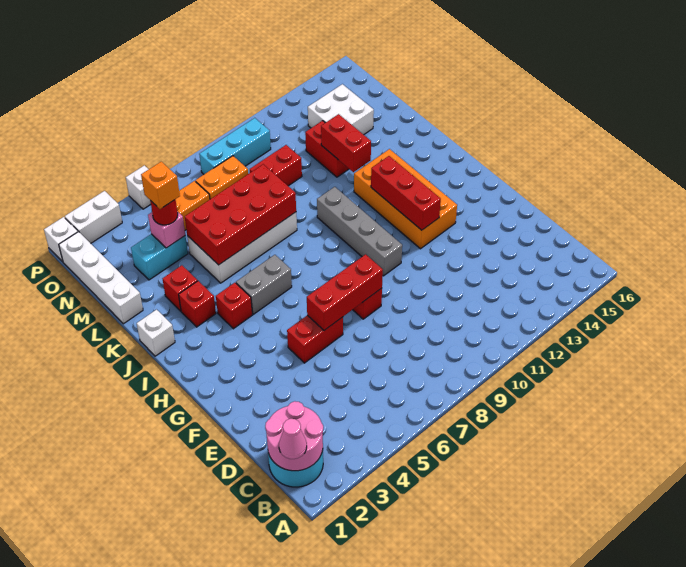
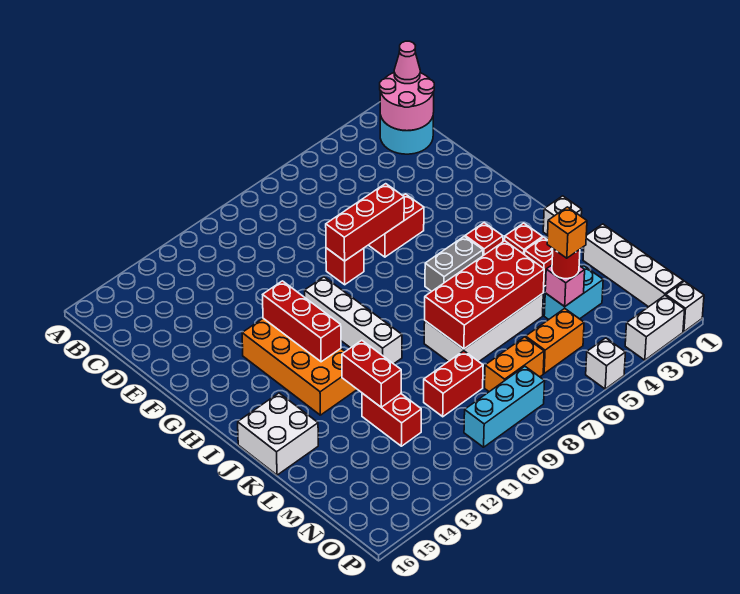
grey 1x4 brick [317,187,402,276] -> white 1x4 brick [305,277,402,364]
white 2x2 brick [308,84,374,135] -> white 2x2 brick moved to [238,393,318,475]

